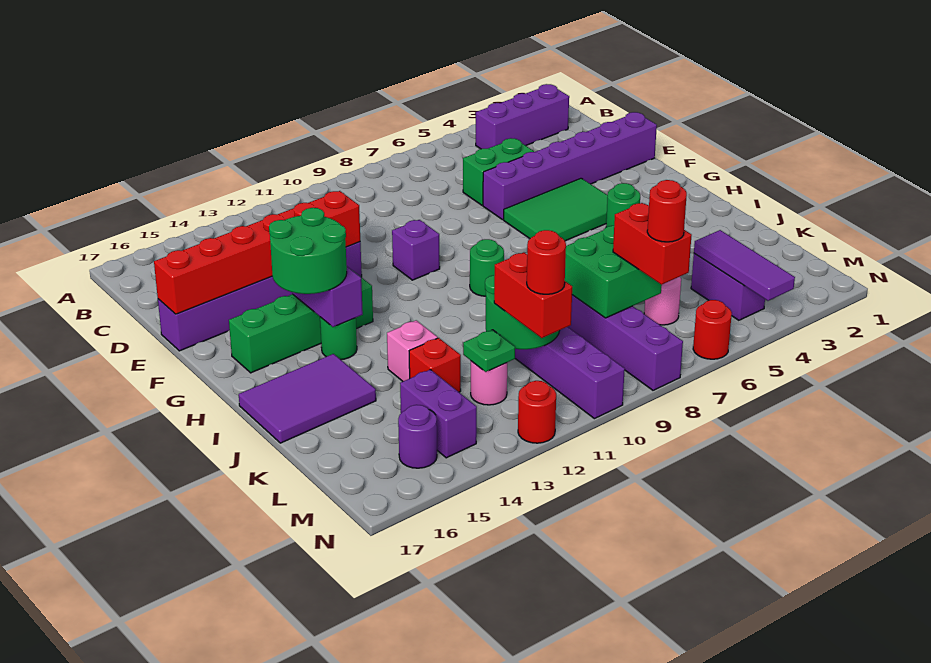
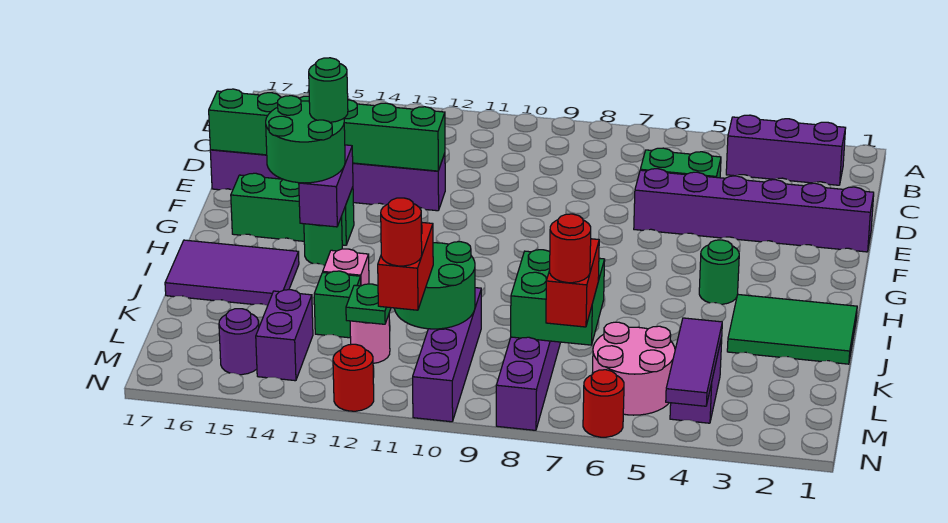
red 1x6 brick [154,191,360,314] -> green 1x6 brick [209,89,445,171]
green 2x3 tile [504,178,608,241] -> green 2x3 tile moved to [727,294,857,364]
purple 1x1 brick [392,220,440,280] -> none
green 1x4 brick [229,277,373,373] -> green 1x3 brick [231,173,354,245]
green 1x1 round brick [470,239,504,296] -> green 1x1 round brick moved to [309,58,348,122]
red 1x1 brick [409,338,461,392] -> green 1x1 brick [314,271,361,338]
pink 1x1 round brick [644,277,681,325] -> pink 2x2 round brick [592,322,675,415]

